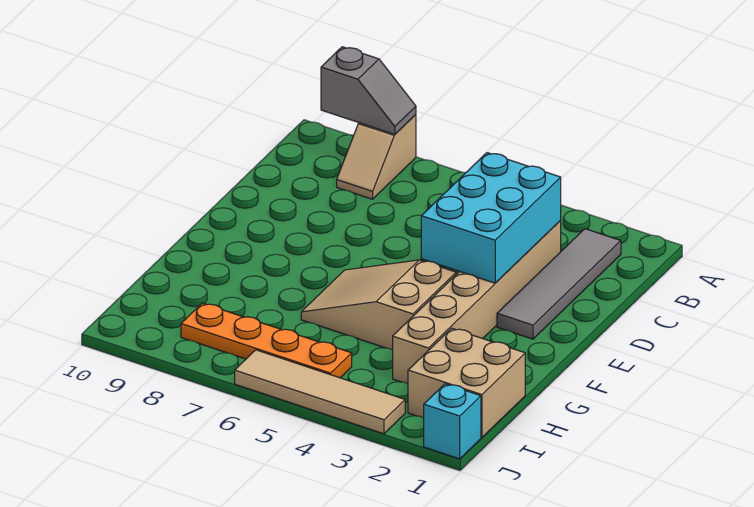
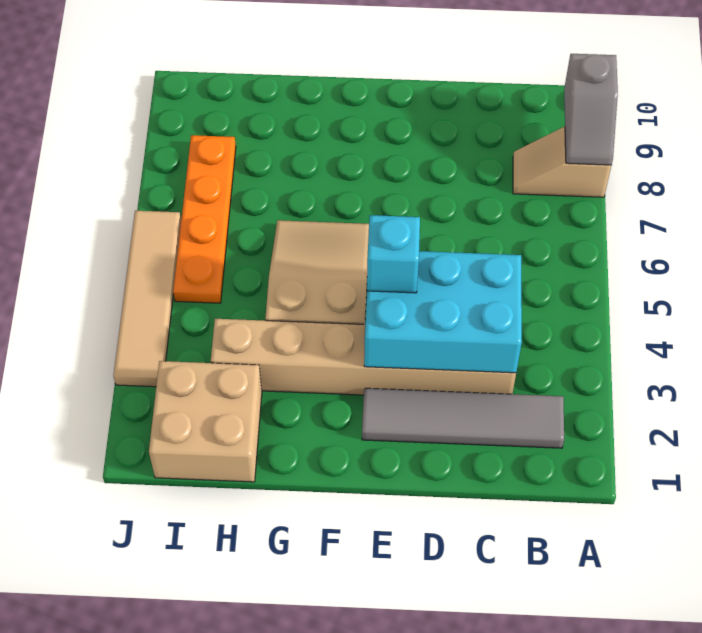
cyan 1x1 brick [424,384,481,459] -> cyan 1x1 brick moved to [367,215,420,293]

